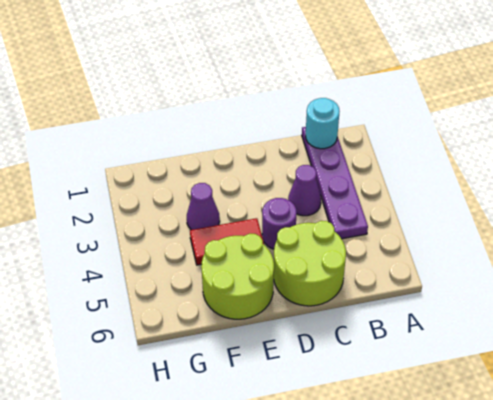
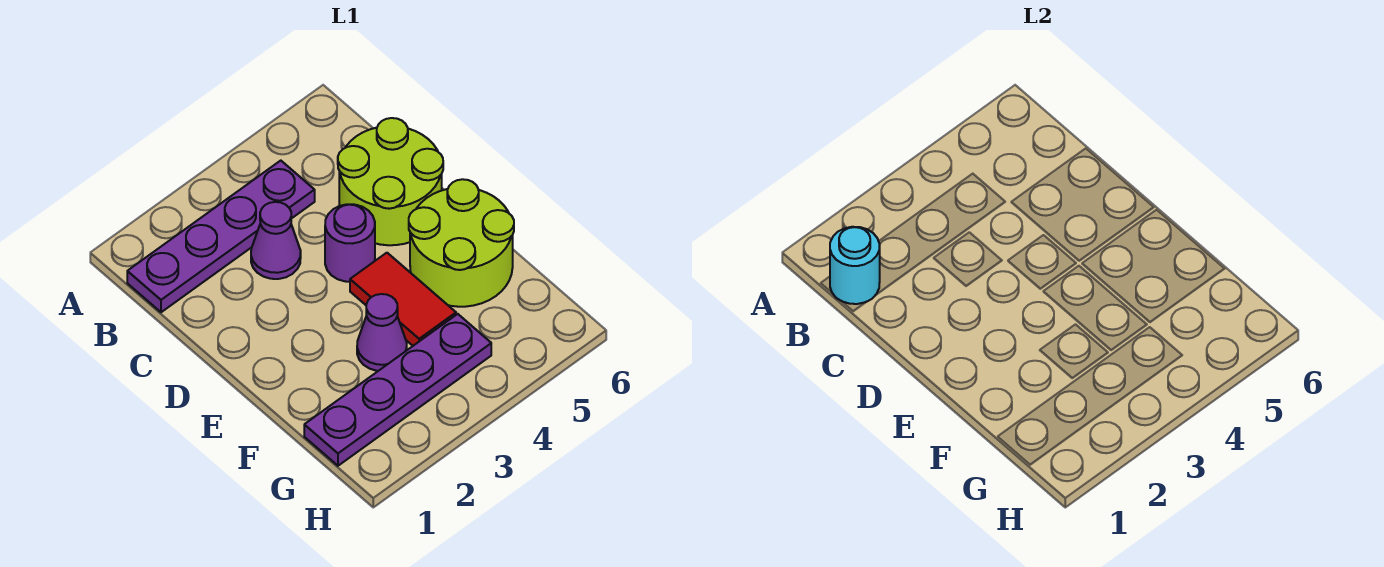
none -> purple 1x4 plate [304,314,491,466]

